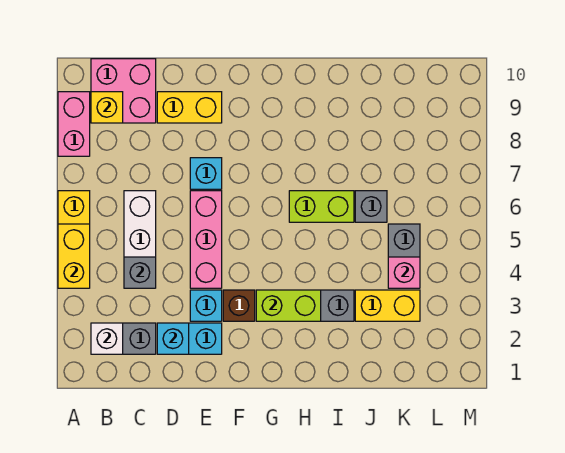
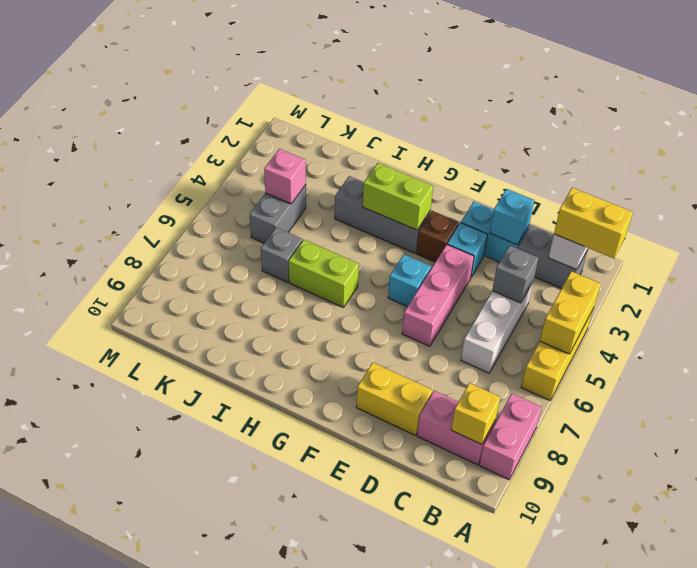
pink 2x2 brick [91,59,156,123] -> pink 1x2 brick [417,391,495,465]
cyan 1x1 brick [190,158,222,189] -> cyan 1x1 brick moved to [388,255,431,307]
yellow 1x2 brick [355,290,420,321] -> yellow 1x2 brick moved to [554,188,633,258]

